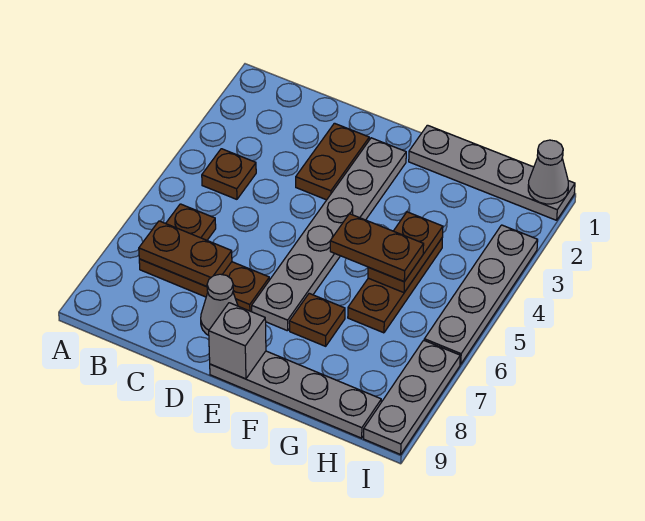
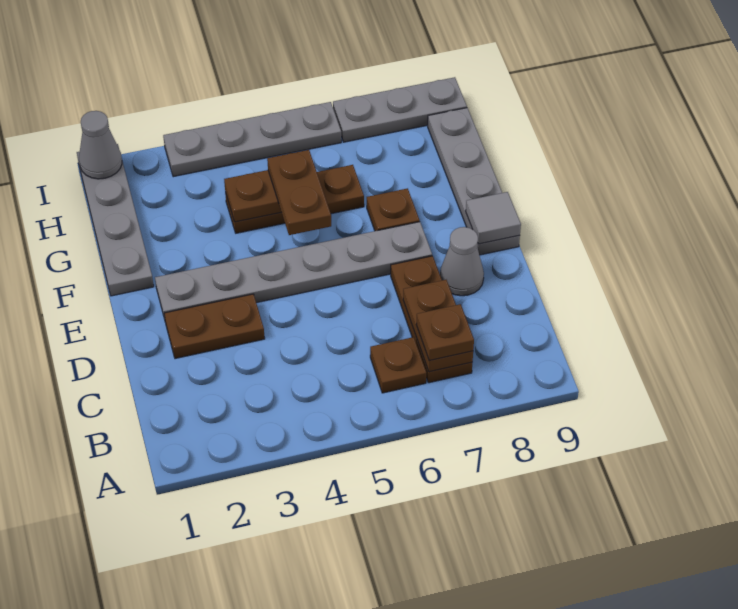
brown 1x1 plate [202,149,256,199] -> brown 1x1 plate moved to [416,304,474,361]
grey 1x1 brick [209,303,266,379] -> grey 1x1 tile [466,192,521,244]

